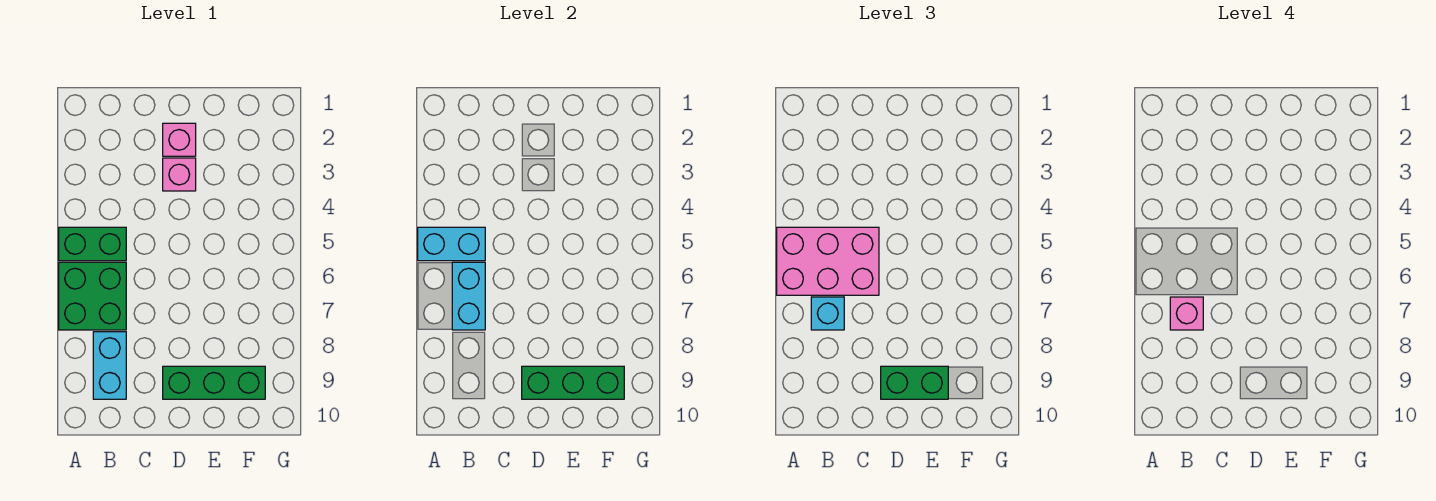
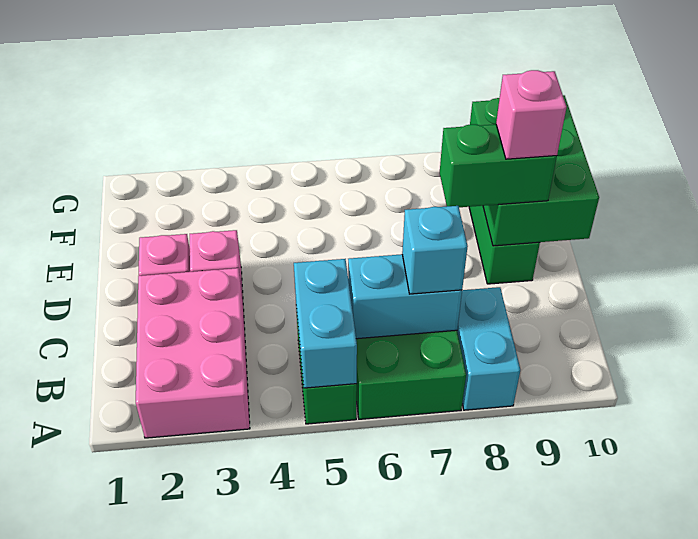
pink 2x3 brick [777,227,879,295] -> pink 2x3 brick moved to [136,268,250,438]
pink 1x1 brick [1170,297,1203,330] -> pink 1x1 brick moved to [496,70,567,159]
cyan 1x2 brick [93,332,126,399] -> cyan 1x2 brick turned to [457,287,520,410]
green 1x3 brick [522,366,624,399] -> green 2x3 brick [470,95,599,246]
green 1x2 brick [881,366,948,399] -> green 1x2 brick turned to [440,124,557,207]

